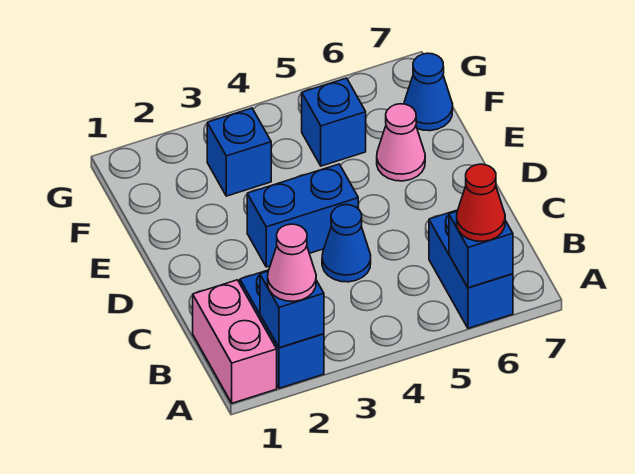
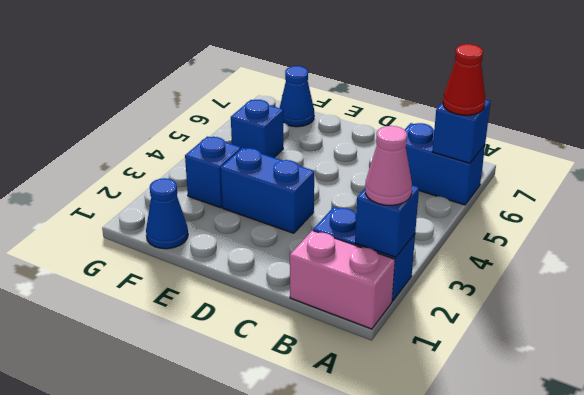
blue 1x1 cone [322,205,371,282] -> blue 1x1 cone moved to [146,178,188,249]
blue 1x2 brick [247,164,358,267] -> blue 1x2 brick turned to [221,148,314,233]
pink 1x1 cone [377,104,425,181] -> none

